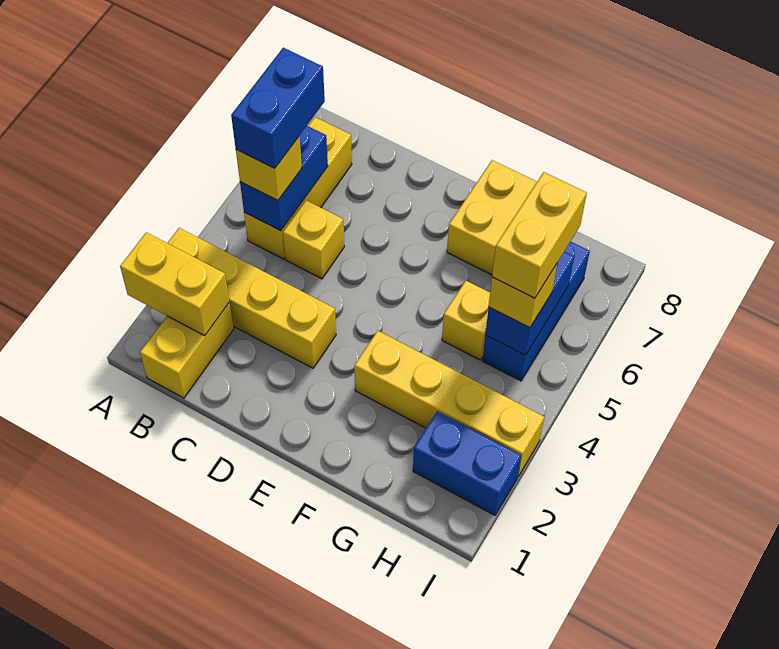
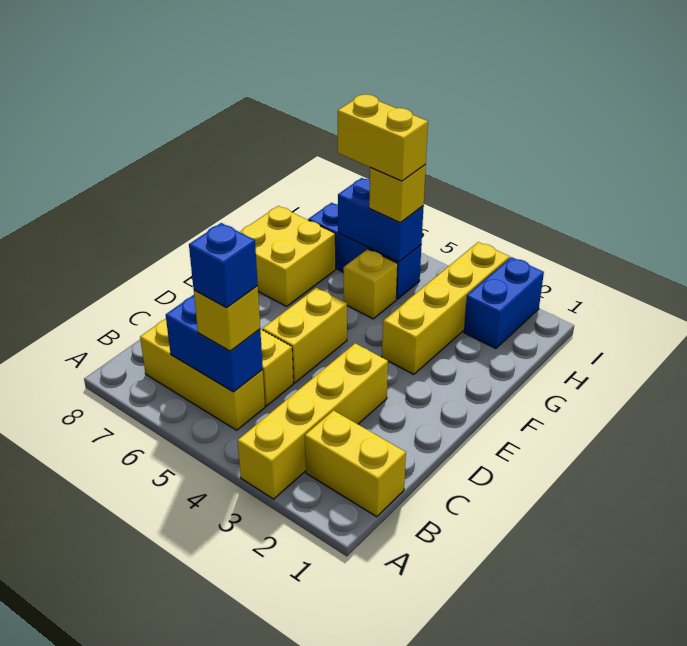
yellow 1x2 brick [120,232,229,336] -> yellow 1x2 brick moved to [263,288,347,383]
blue 1x2 brick [231,48,325,168] -> blue 1x1 brick [189,223,258,308]

